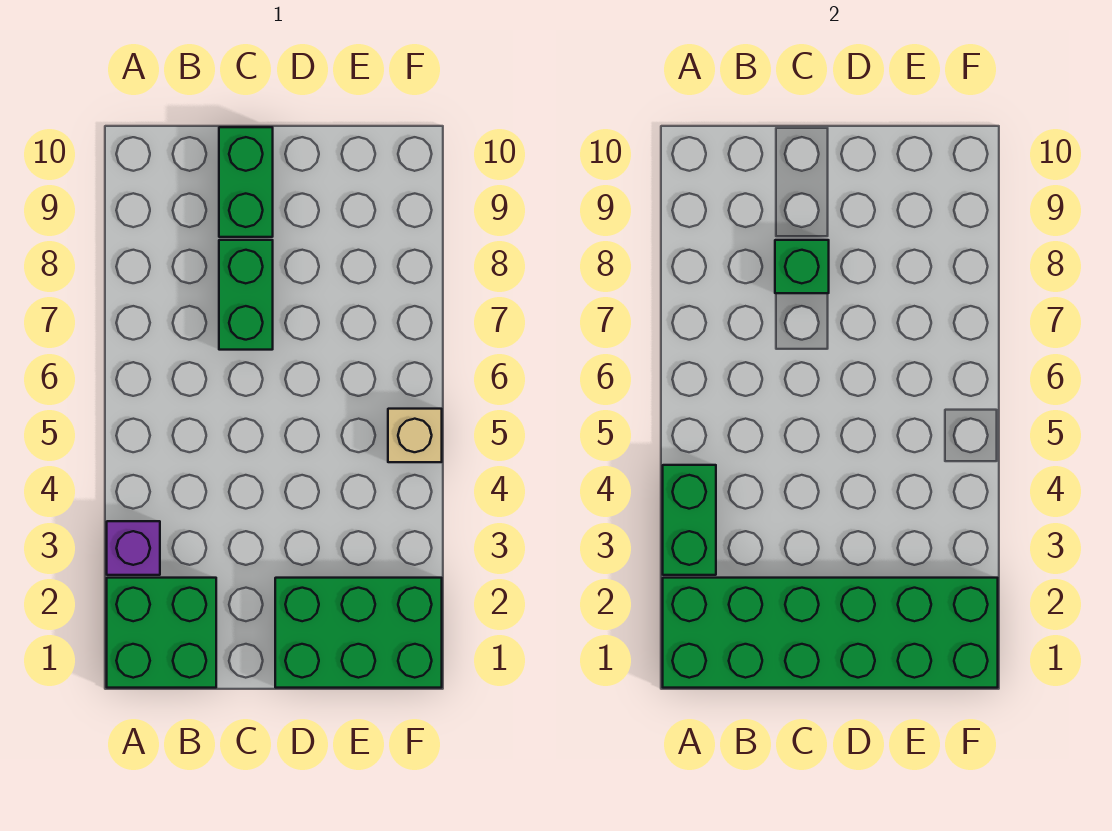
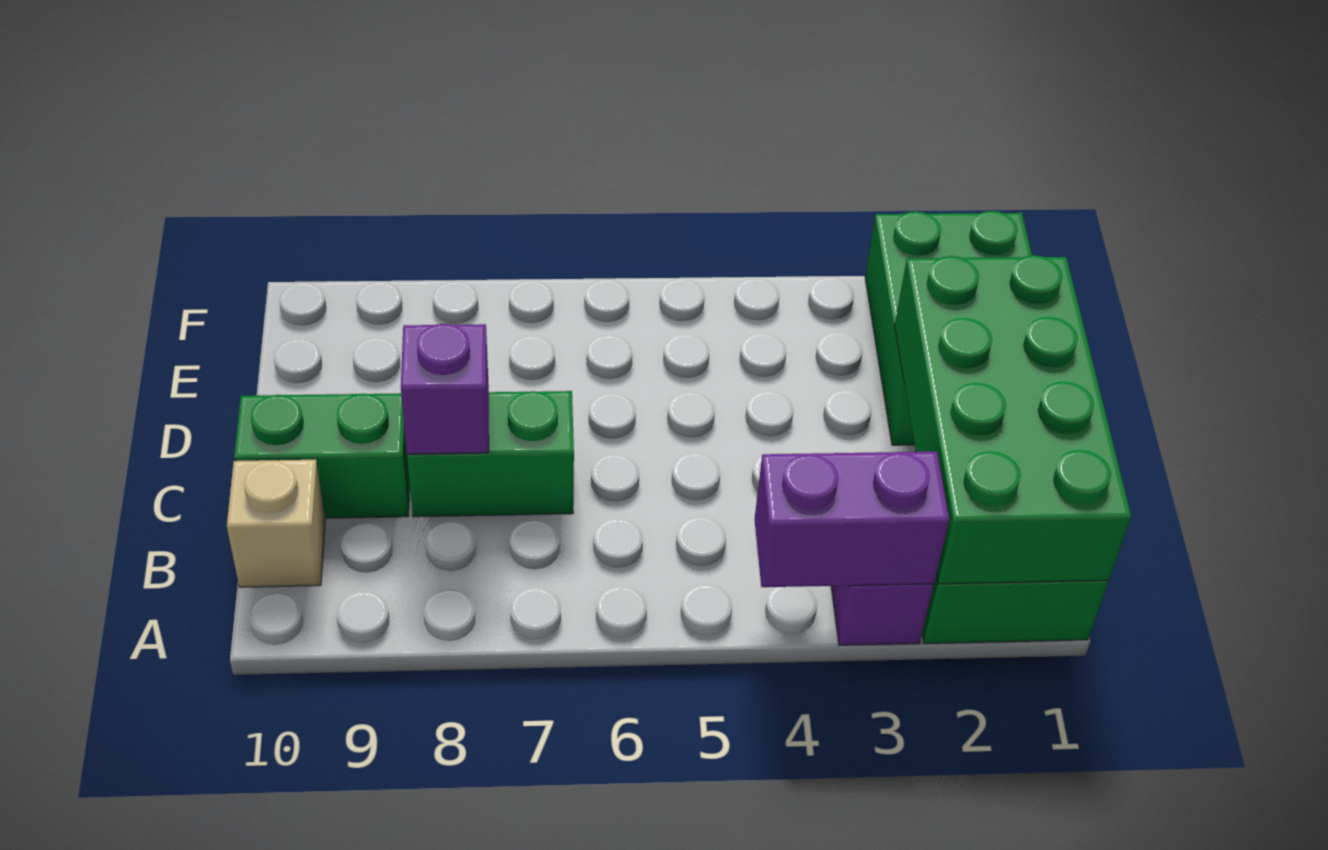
green 2x6 brick [663,578,998,688] -> green 2x4 brick [895,255,1131,584]
green 1x2 brick [663,465,716,575] -> purple 1x2 brick [755,452,949,587]
green 1x1 brick [775,240,829,293] -> purple 1x1 brick [401,324,489,454]
tan 1x1 brick [388,409,442,462] -> tan 1x1 brick moved to [227,460,325,587]

